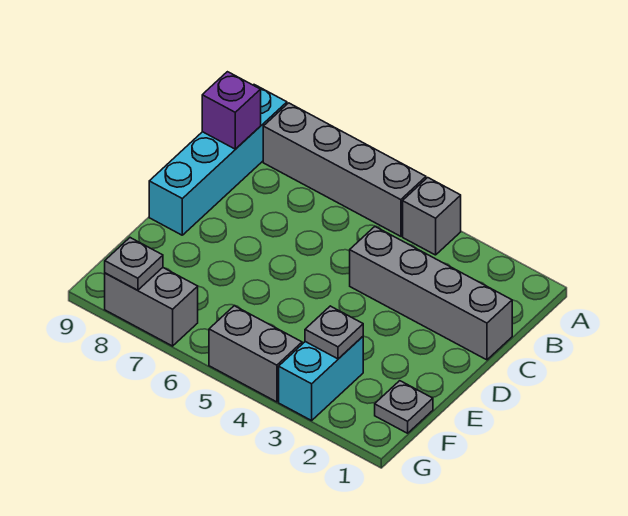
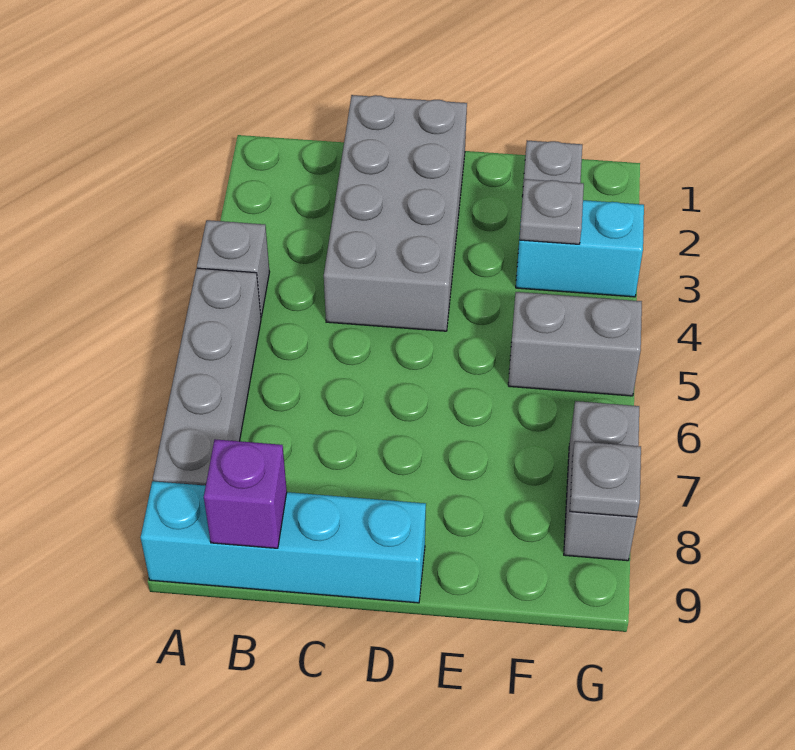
grey 1x4 brick [350,227,512,360] -> grey 2x4 brick [324,95,467,331]
grey 1x2 brick [209,306,302,402] -> grey 1x2 brick turned to [508,292,642,396]

